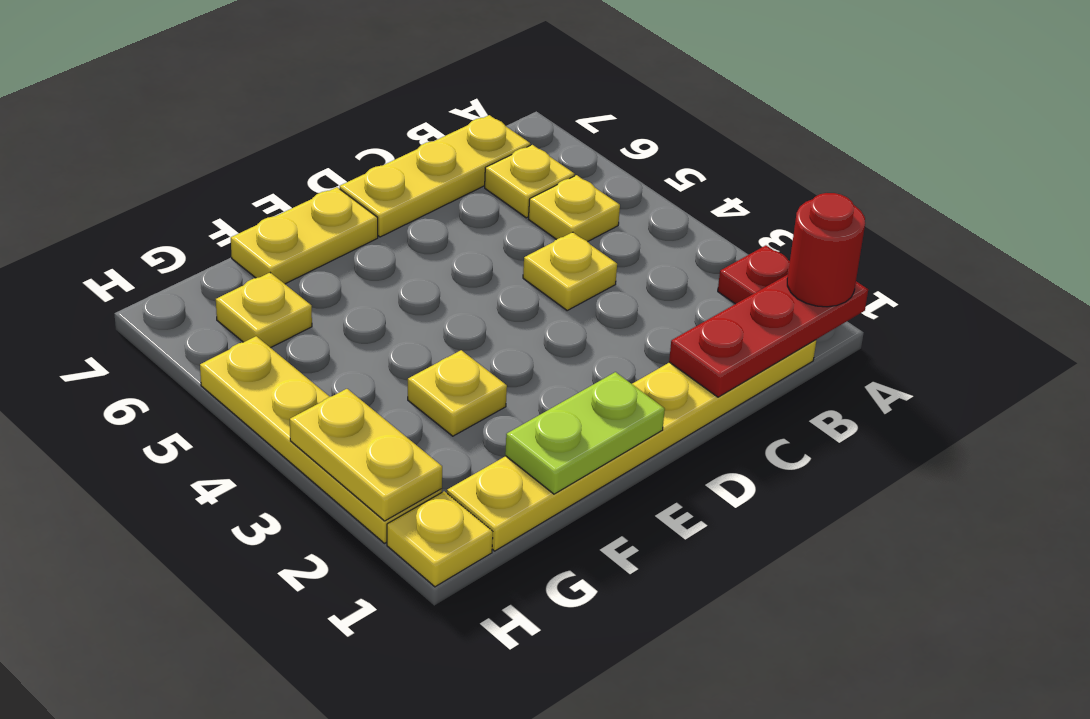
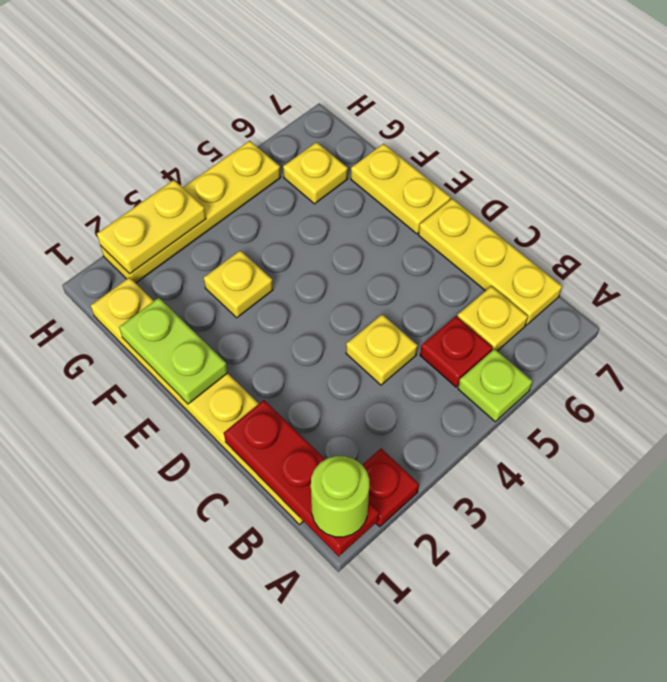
red 1x1 round brick [787,193,865,307] -> lime 1x1 round brick [311,456,369,537]
none -> lime 1x1 plate [458,349,532,422]
yellow 1x1 plate [529,175,620,242] -> red 1x1 plate [420,316,493,387]
yellow 1x1 plate [387,491,493,587] -> none

